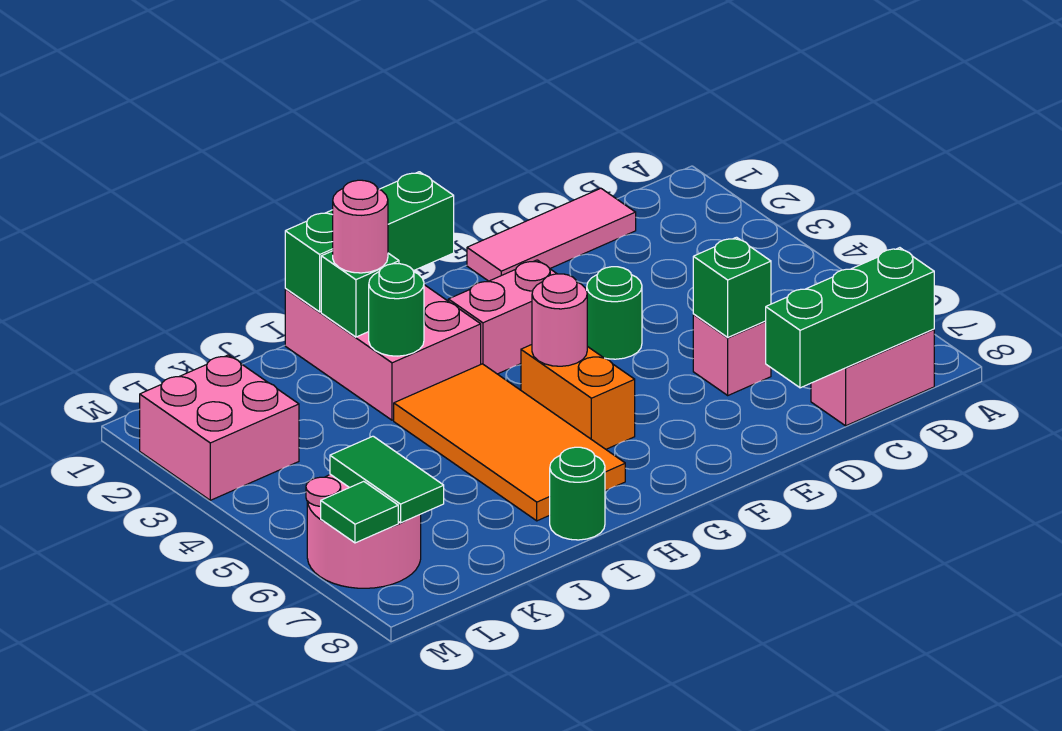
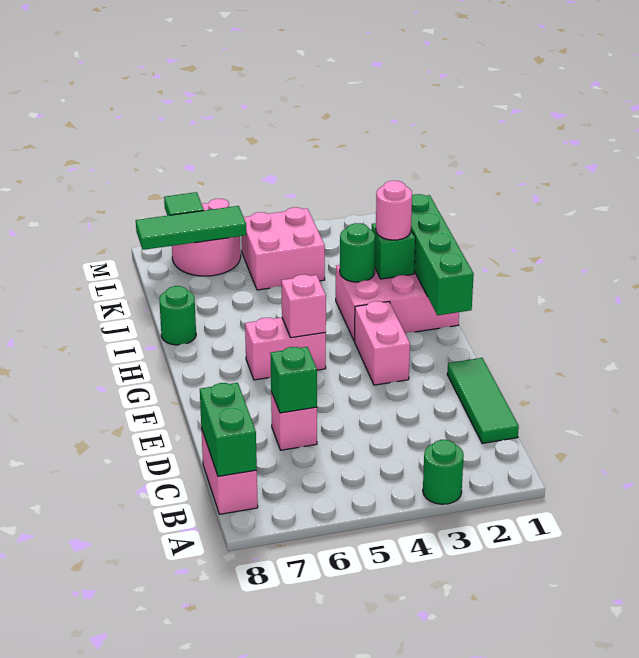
green 1x3 brick [766,248,934,388] -> green 1x2 brick [200,383,257,476]
pink 1x3 tile [467,188,636,281] -> green 1x3 tile [447,358,519,444]
green 1x1 round brick [587,267,642,359] -> green 1x1 round brick moved to [423,440,464,504]
green 1x3 brick [285,172,454,312] -> green 1x4 brick [411,194,474,315]
orange 1x2 brick [521,345,635,449] -> pink 1x2 brick [245,317,326,380]
pink 1x1 round brick [532,274,587,366] -> pink 1x1 brick [281,275,326,338]
orange 2x4 tile [394,364,625,521] -> none
pink 2x2 brick [139,355,299,500] -> pink 2x2 brick moved to [241,207,325,290]
green 1x2 tile [330,436,444,523] -> green 1x3 tile [136,206,246,250]

